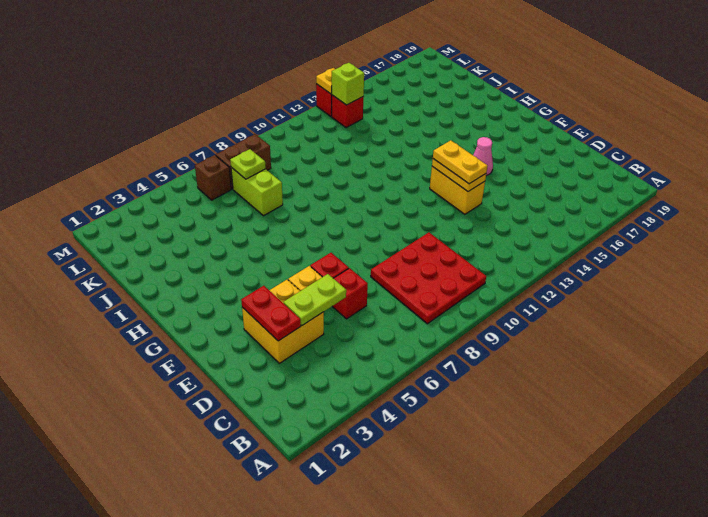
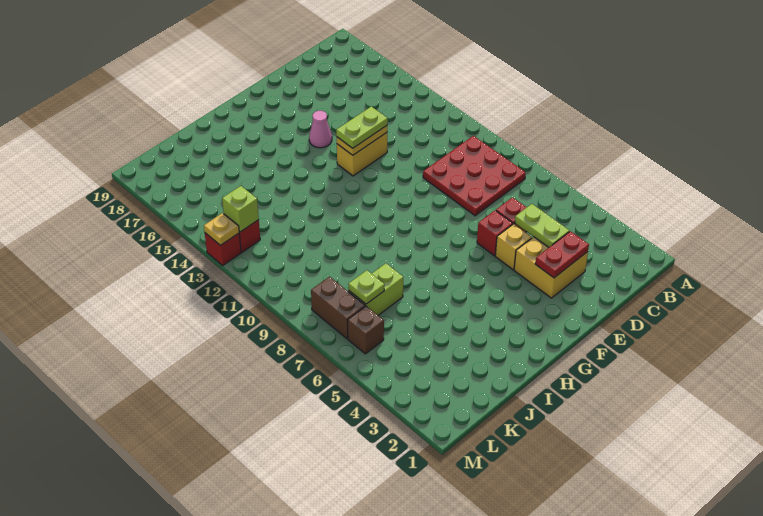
yellow 1x2 plate [433,140,487,184] -> lime 1x2 plate [336,106,388,148]

